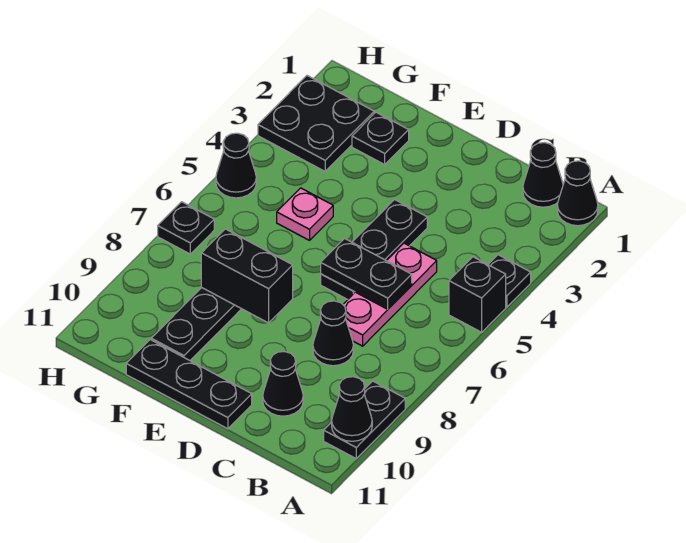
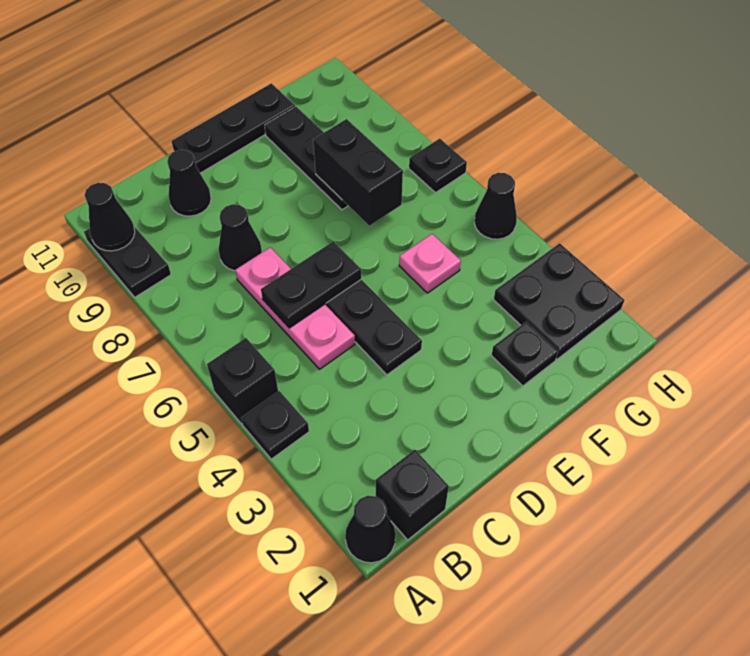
black 1x1 cone [523,143,563,207] -> black 1x1 brick [376,450,449,540]
black 1x2 brick [201,229,293,323] -> black 1x2 brick turned to [313,119,403,226]

